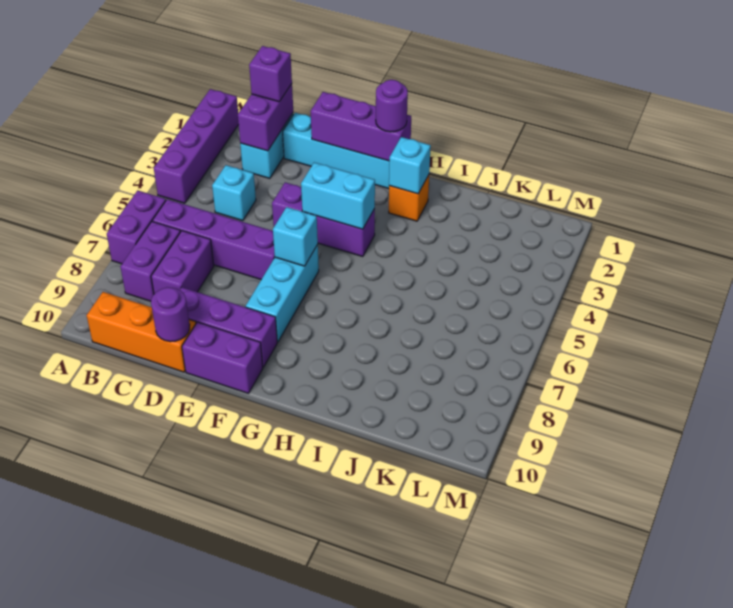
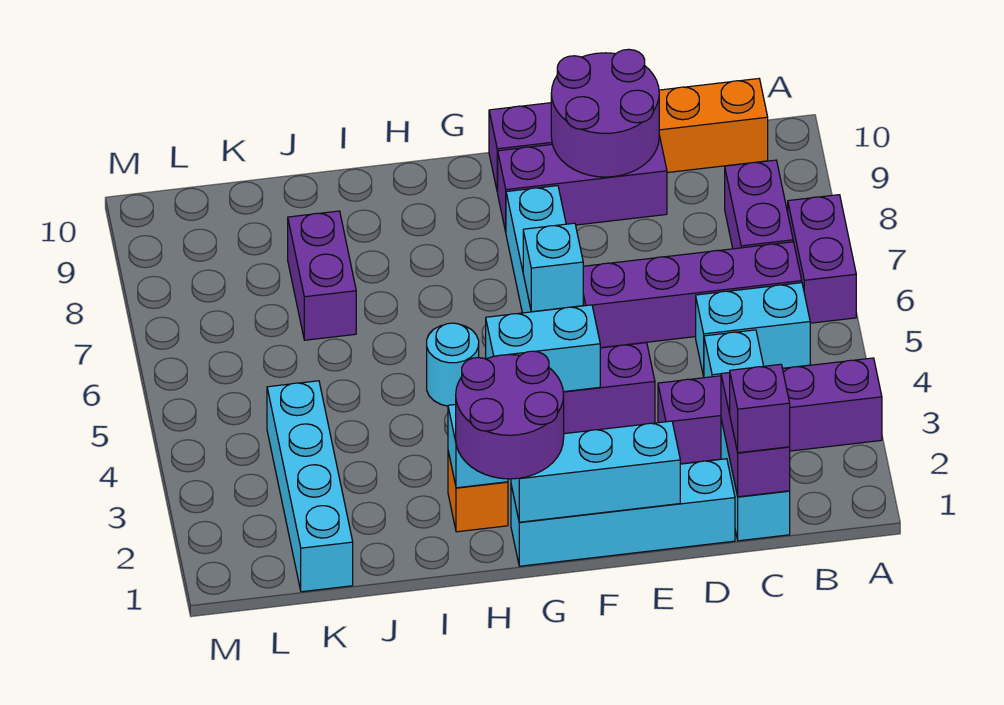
purple 1x4 brick [154,89,239,203] -> purple 1x4 brick turned to [658,358,882,464]
none -> cyan 1x2 brick [696,283,810,377]
purple 1x2 brick [151,231,214,294] -> purple 1x2 brick moved to [288,211,356,340]
purple 1x1 round brick [151,287,190,342] -> purple 2x2 round brick [551,49,659,177]
purple 1x3 brick [311,92,411,161] -> cyan 1x3 brick [511,421,680,522]
purple 1x1 round brick [376,80,408,132] -> purple 2x2 round brick [456,351,564,479]
none -> cyan 1x1 round brick [427,323,479,406]
none -> cyan 1x4 brick [267,381,353,592]

